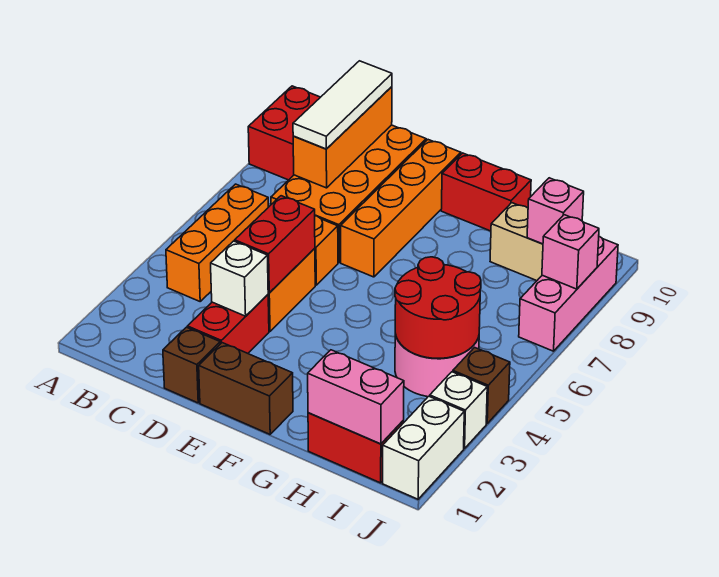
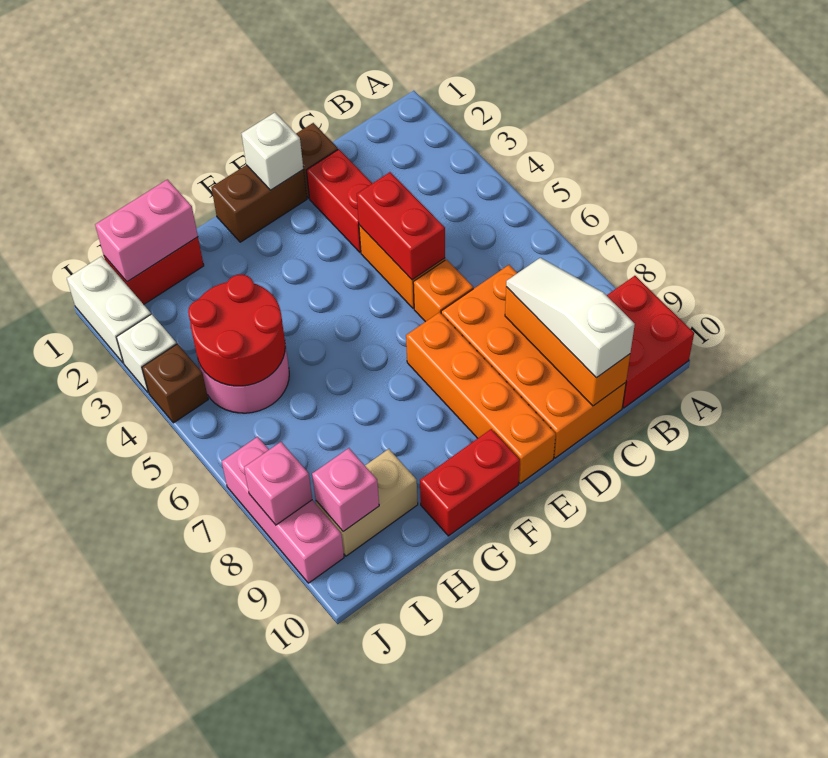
orange 1x3 brick [166,184,268,301] -> none
white 1x3 tile [293,61,392,149] -> white 1x3 slope [506,258,635,378]
white 1x1 brick [211,241,268,316] -> white 1x1 brick moved to [242,113,303,190]

